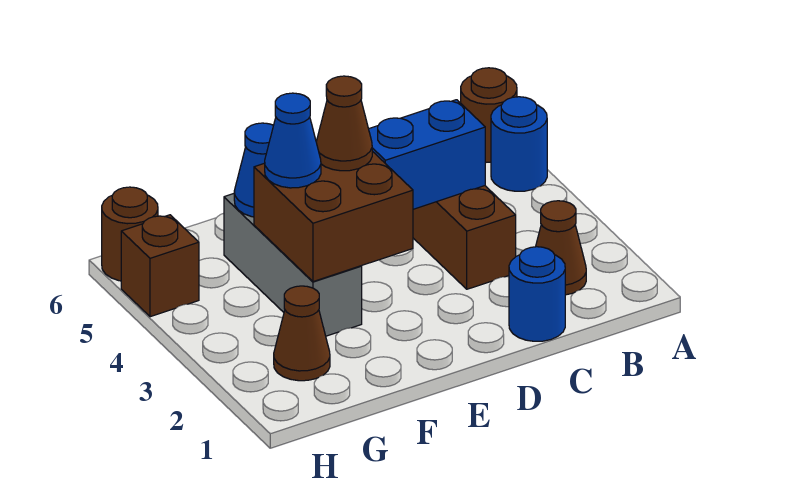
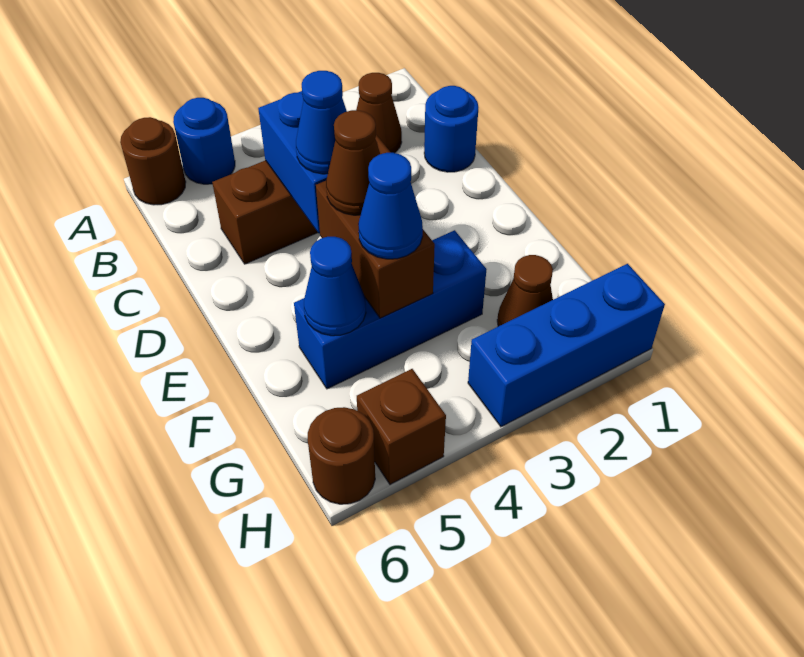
none -> blue 1x1 cone [296,71,347,174]
brown 2x2 brick [254,151,413,282] -> brown 1x2 brick [316,181,435,318]
grey 1x3 brick [224,194,362,336] -> blue 1x3 brick [294,230,487,389]
none -> blue 1x3 brick [468,264,665,427]

